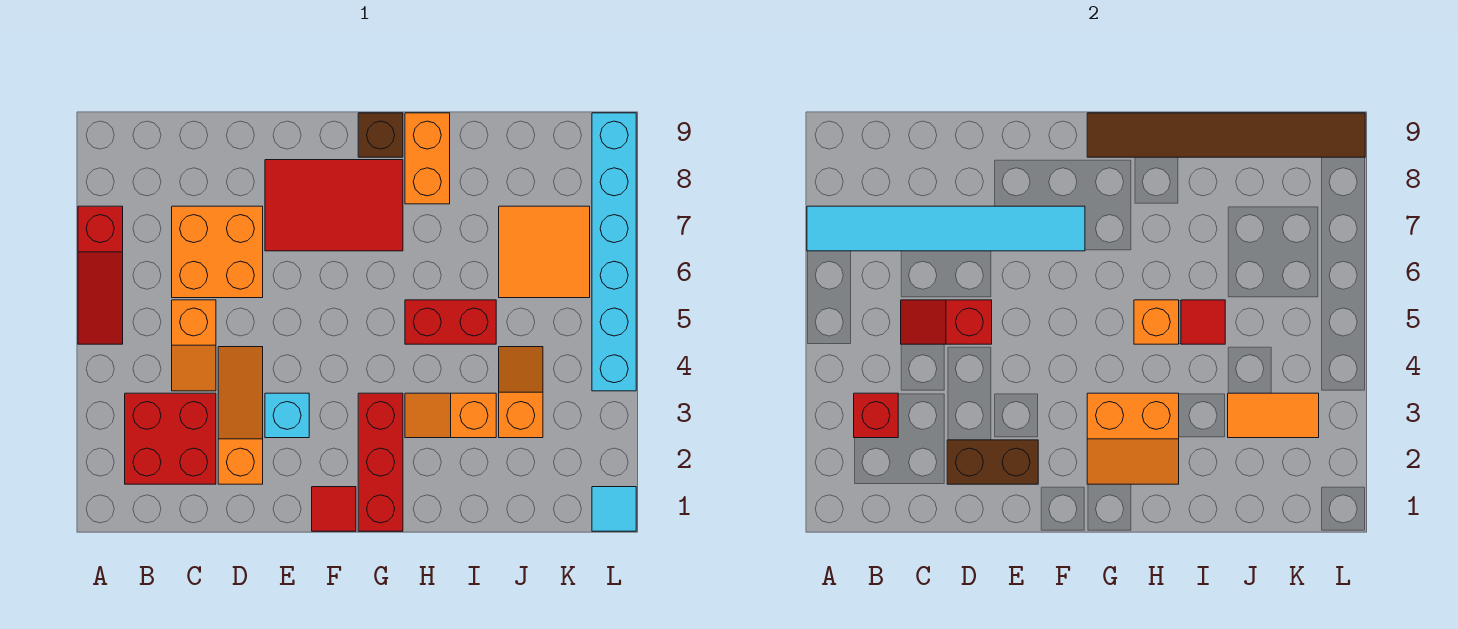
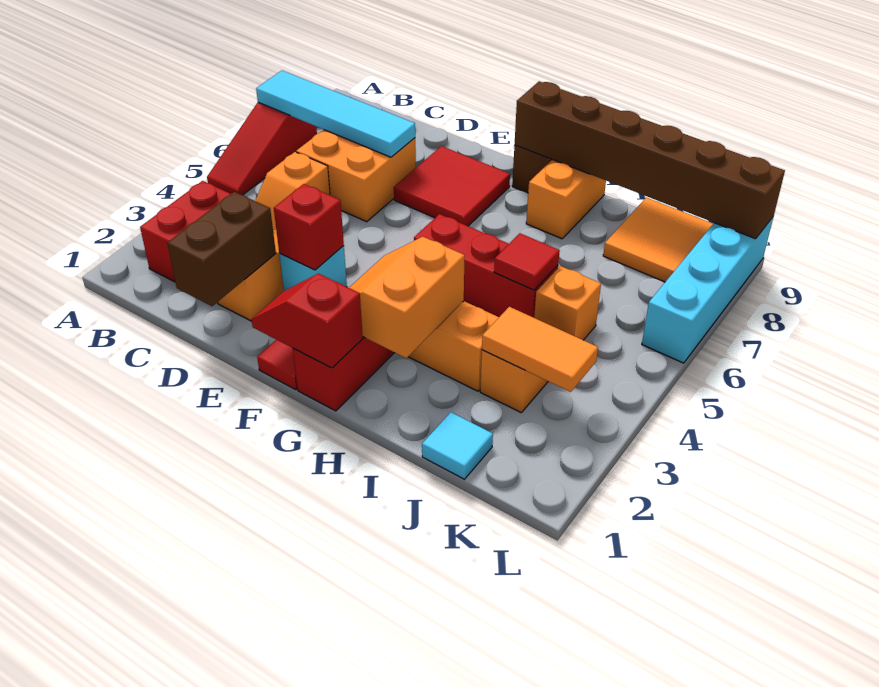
cyan 1x6 tile [807,206,1085,251] -> cyan 1x4 tile [256,71,415,157]
red 1x1 brick [854,393,898,438] -> red 1x1 brick moved to [274,184,344,270]
red 1x2 slope [901,300,992,344] -> red 1x2 slope moved to [251,274,363,368]
brown 1x2 brick [947,440,1038,484] -> brown 1x2 brick turned to [167,192,276,306]
red 2x3 tile [265,160,403,251] -> red 2x2 tile [394,146,510,226]
orange 2x2 slope [1087,393,1179,484] -> orange 2x2 slope turned to [349,237,465,358]
brown 1x6 tile [1087,113,1365,157] -> brown 1x6 brick [515,81,785,239]
red 1x2 brick [405,300,496,344] -> red 1x3 brick [414,214,558,318]
orange 1x1 brick [1134,300,1179,344] -> orange 1x1 brick moved to [534,266,601,340]
orange 2x2 tile [499,206,590,298] -> orange 2x2 tile moved to [603,197,713,282]
cyan 1x1 tile [592,487,636,531] -> cyan 1x1 tile moved to [422,412,493,479]
cyan 1x6 brick [592,113,636,391] -> cyan 1x4 brick [642,216,774,363]

